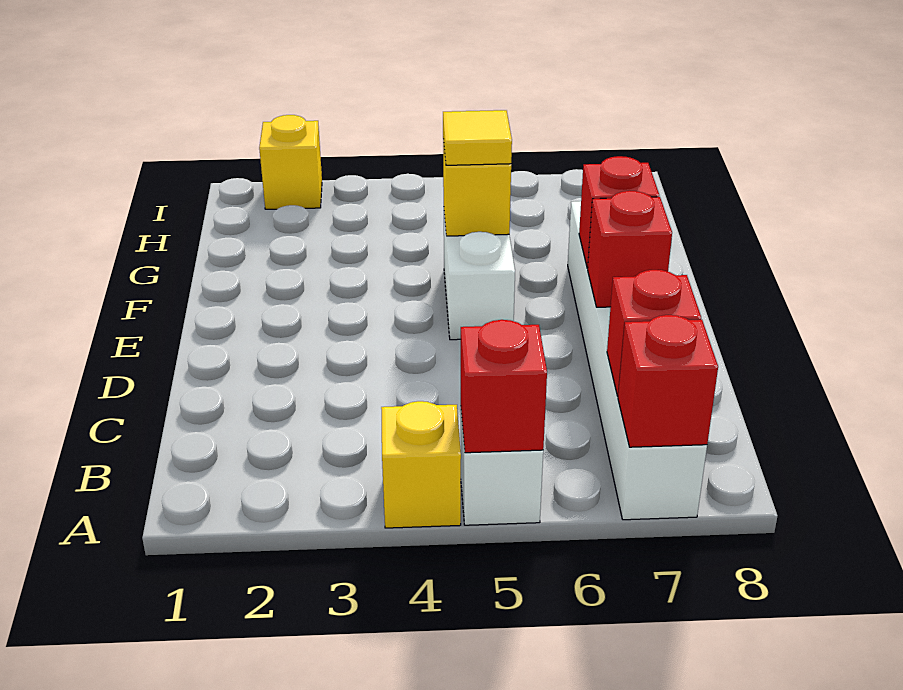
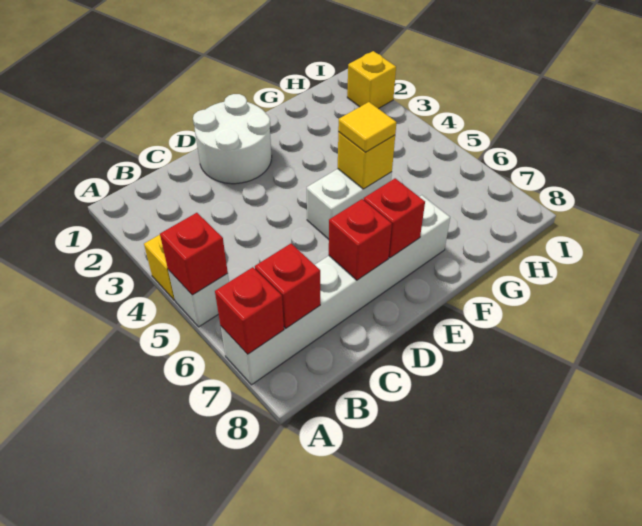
none -> white 2x2 round brick [193,94,272,184]

